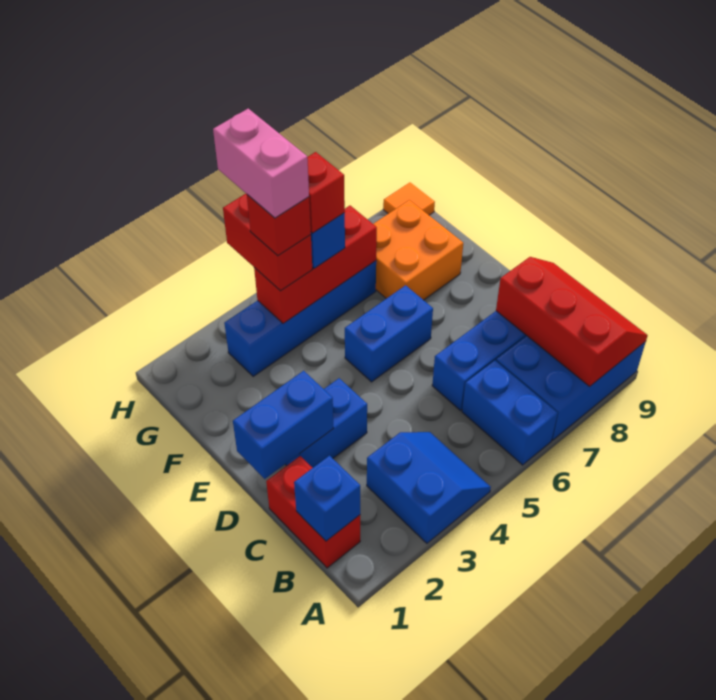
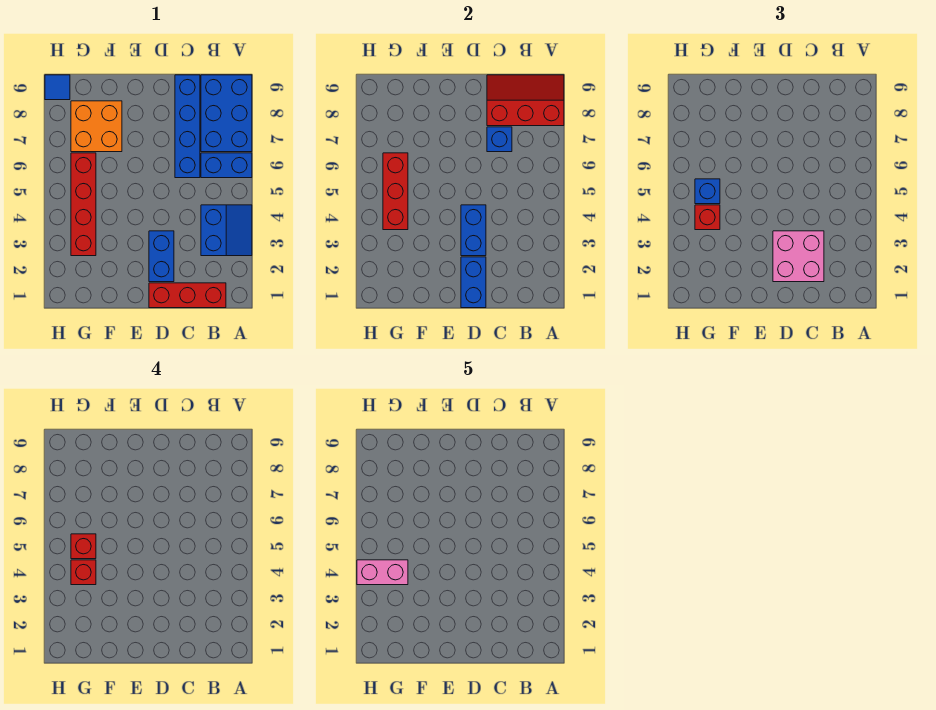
blue 2x2 slope [367,432,491,543] -> blue 2x2 slope turned to [201,205,252,256]
red 1x2 brick [266,456,360,568] -> red 1x3 brick [149,283,226,308]
blue 1x1 brick [294,456,360,541] -> blue 1x1 brick moved to [487,127,512,152]
none -> pink 2x2 brick [773,231,824,282]
blue 1x2 brick [345,285,433,382] -> blue 1x2 brick moved to [461,205,486,256]
blue 1x4 brick [224,261,376,377] -> red 1x4 brick [71,153,96,256]
red 1x2 brick [223,194,312,291] -> red 1x1 brick [695,205,720,230]
orange 1x1 tile [383,183,435,215] -> blue 1x1 tile [45,75,70,100]

